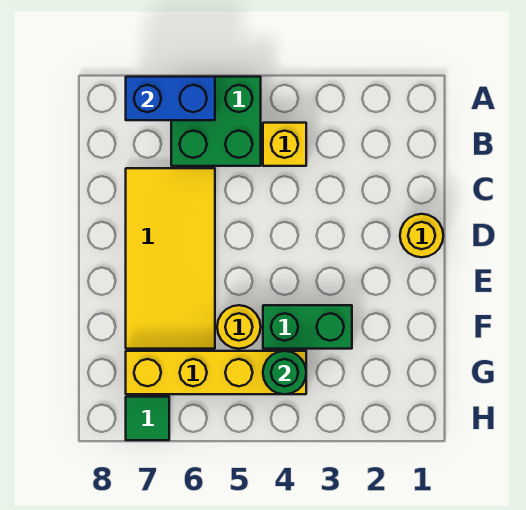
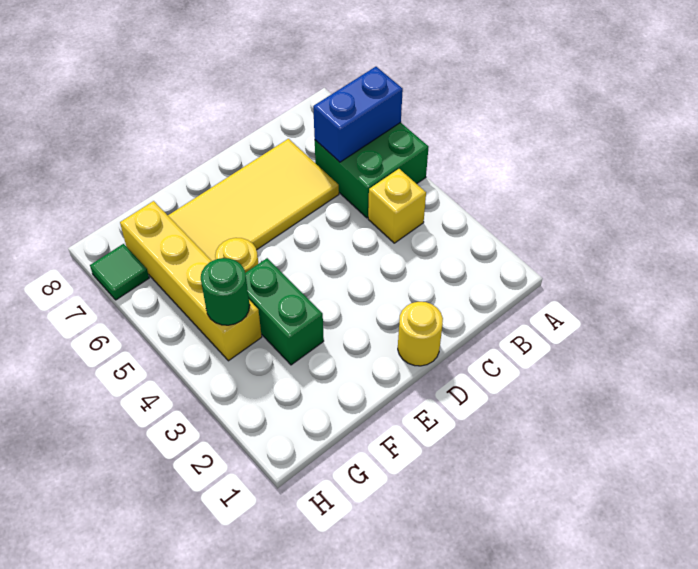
blue 1x2 brick [126,77,215,120] -> blue 1x2 brick turned to [313,67,403,162]

